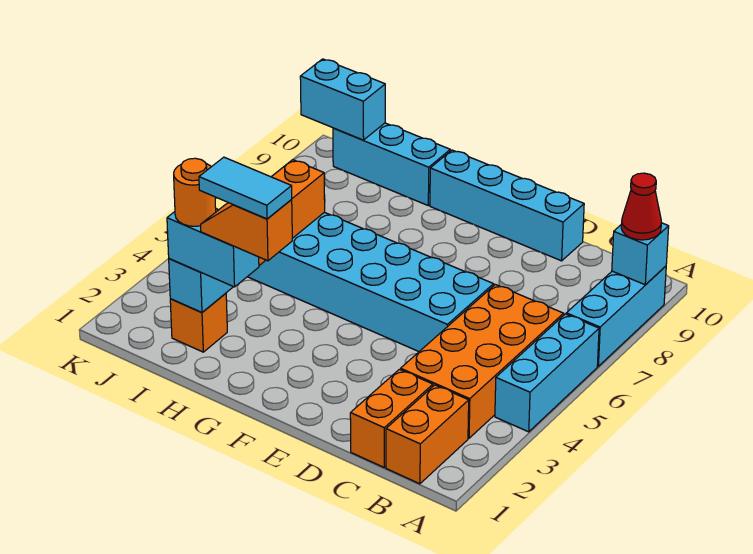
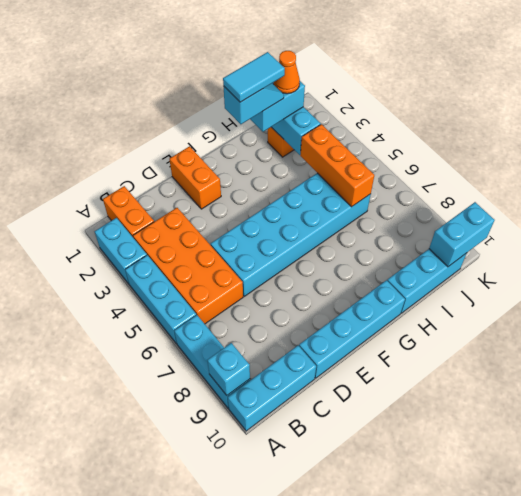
none -> cyan 1x2 brick [95,218,147,284]
red 1x1 cone [621,173,661,240] -> none
none -> cyan 1x3 brick [228,346,316,431]
orange 1x2 brick [350,369,433,467] -> orange 1x2 brick moved to [169,146,221,209]
orange 1x2 slope [201,200,292,261] -> cyan 1x2 slope [223,83,284,124]
orange 1x1 round brick [174,158,216,226] -> orange 1x1 cone [274,51,300,94]

